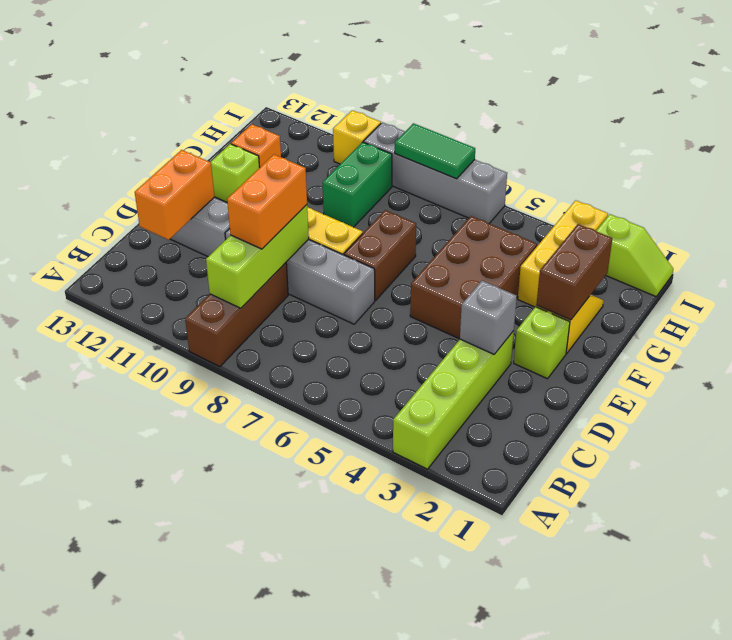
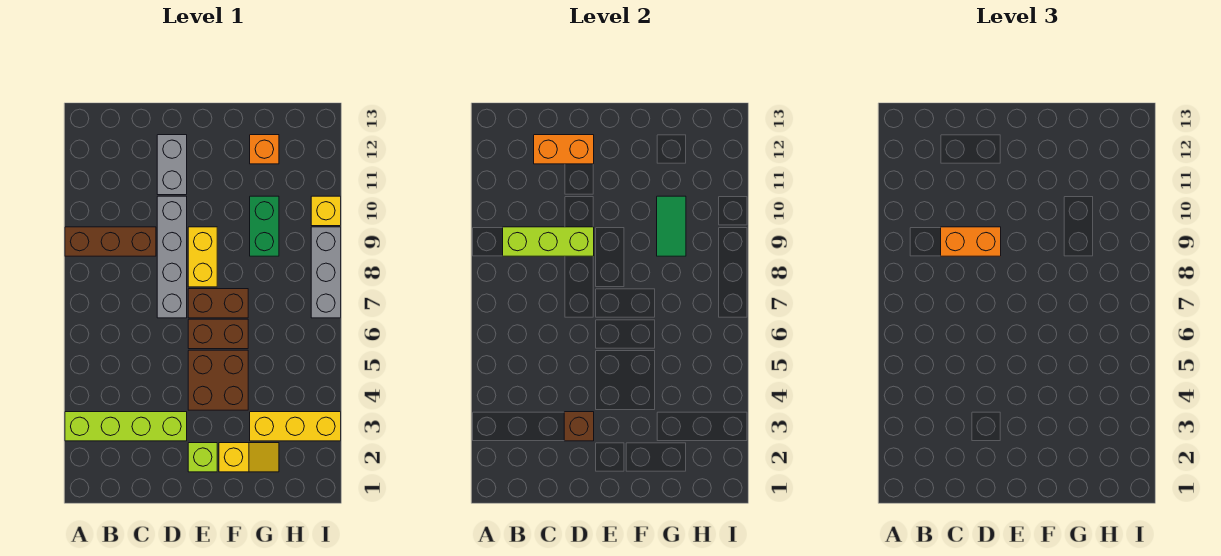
grey 1x1 brick [460,281,517,354] -> brown 1x1 brick [564,412,594,441]
brown 2x3 brick [410,216,537,339] -> brown 2x2 brick [188,350,248,410]
brown 1x2 brick [537,224,612,320] -> brown 1x2 brick moved to [188,319,248,349]
lime 1x1 brick [211,144,260,202] -> none
green 1x2 brick [323,142,392,227] -> green 1x2 brick turned to [250,196,279,256]
lime 1x2 slope [597,214,673,296] -> none
grey 1x4 brick [364,122,507,223] -> grey 1x3 brick [311,227,341,318]
green 1x2 tile [395,123,475,179] -> green 1x2 tile moved to [657,196,686,256]

